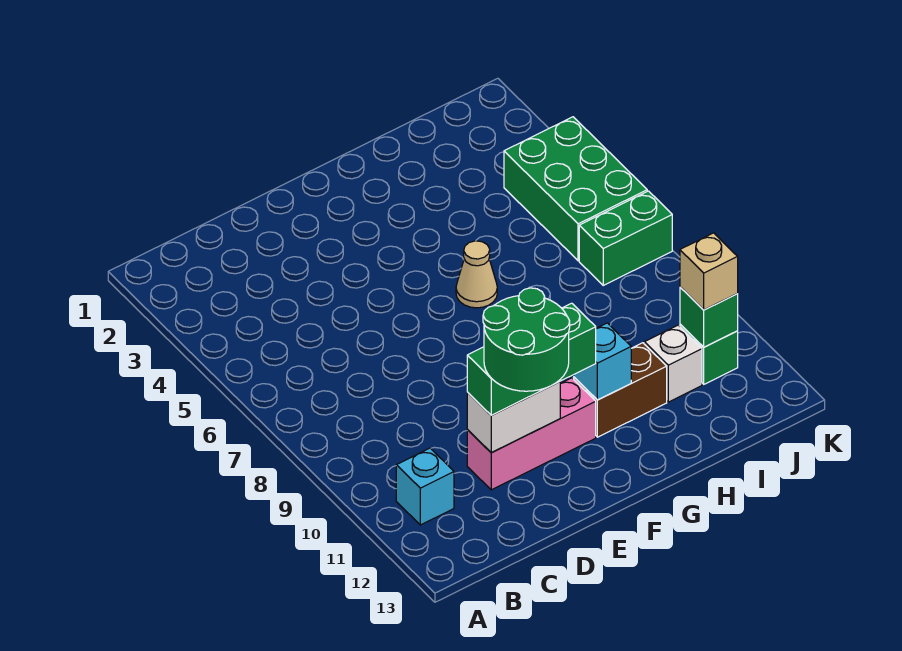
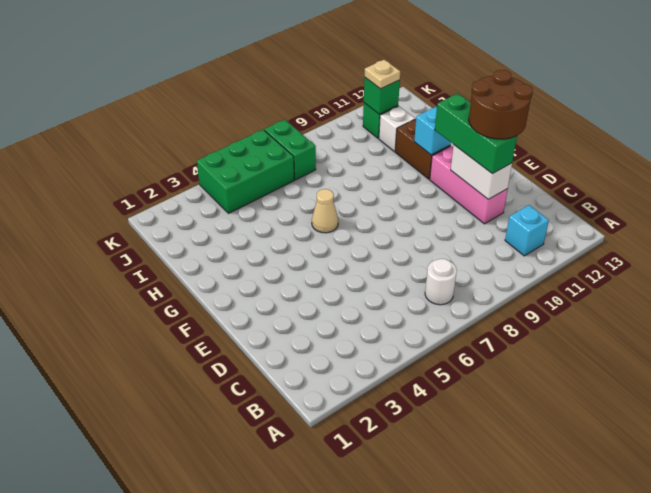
none -> white 1x1 round brick [425,259,457,305]
green 2x2 round brick [483,288,570,391] -> brown 2x2 round brick [469,70,533,139]
tan 1x1 brick [680,233,738,310] -> tan 1x1 plate [365,60,400,89]

